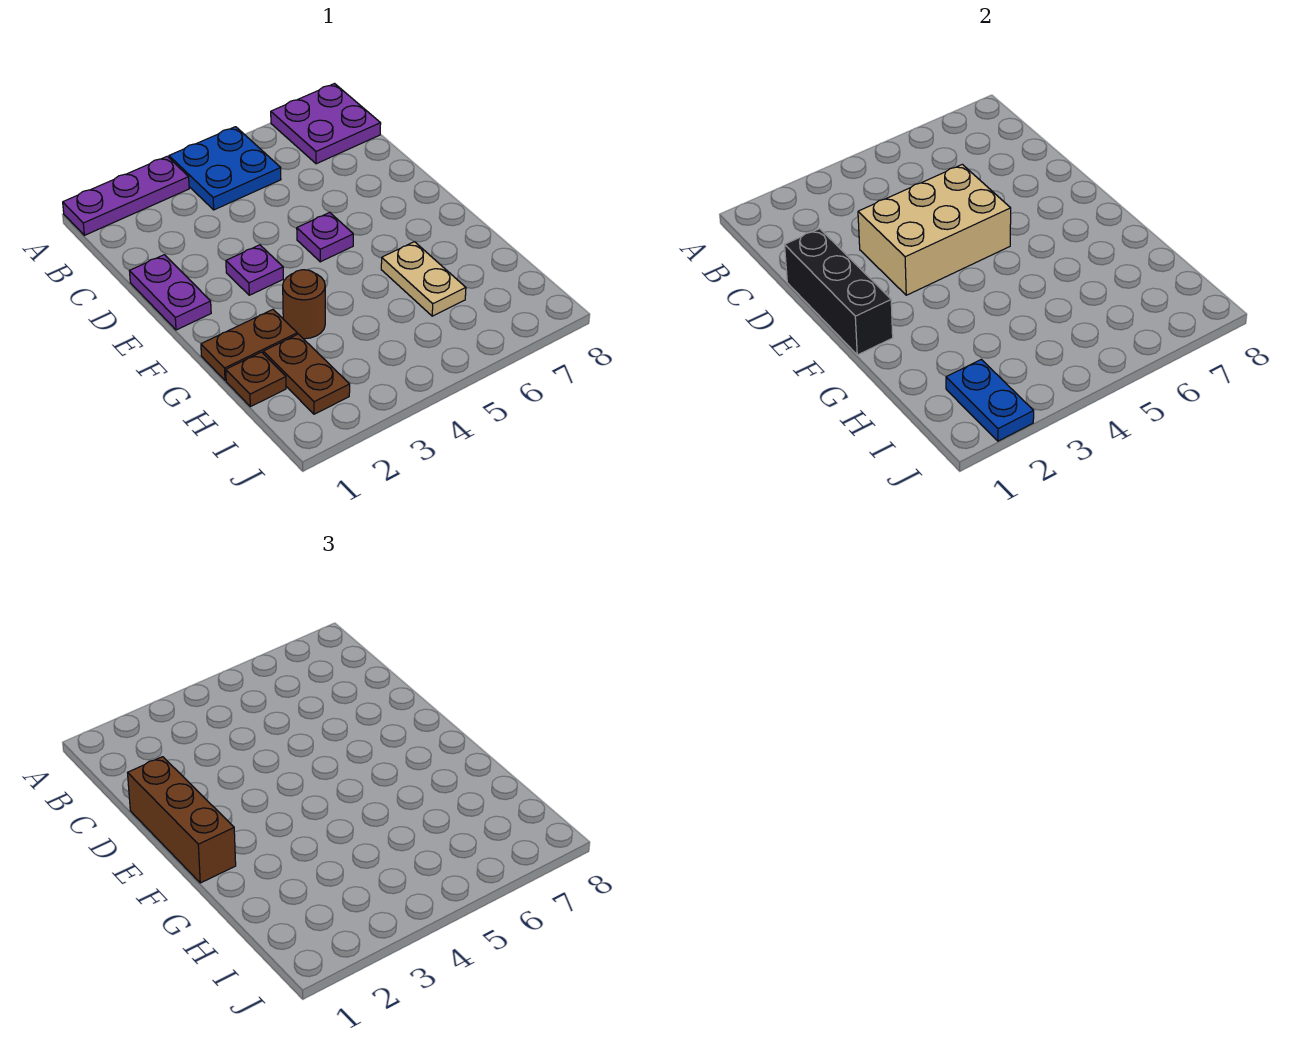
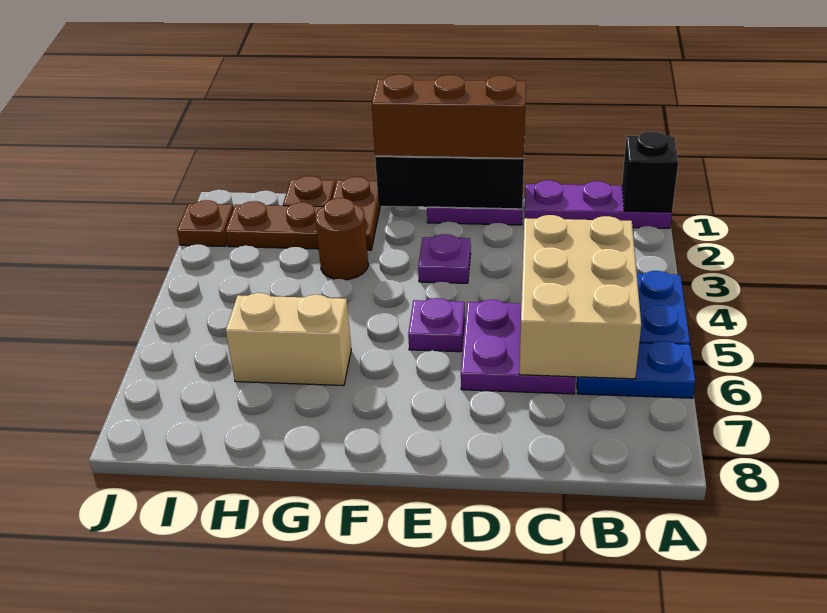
purple 1x3 plate [63,156,189,235] -> purple 1x3 plate turned to [524,180,672,228]
none -> black 1x1 brick [622,131,678,212]
purple 2x2 plate [271,84,381,164] -> purple 2x2 plate moved to [461,300,576,394]
tan 2x3 brick [858,164,1011,295] -> tan 2x3 brick moved to [519,215,641,379]
tan 1x2 plate [381,242,466,316] -> tan 1x2 brick [226,293,351,386]
blue 1x2 plate [946,359,1034,441] -> blue 1x2 plate moved to [577,341,695,398]
none -> brown 1x1 plate [177,200,234,246]

